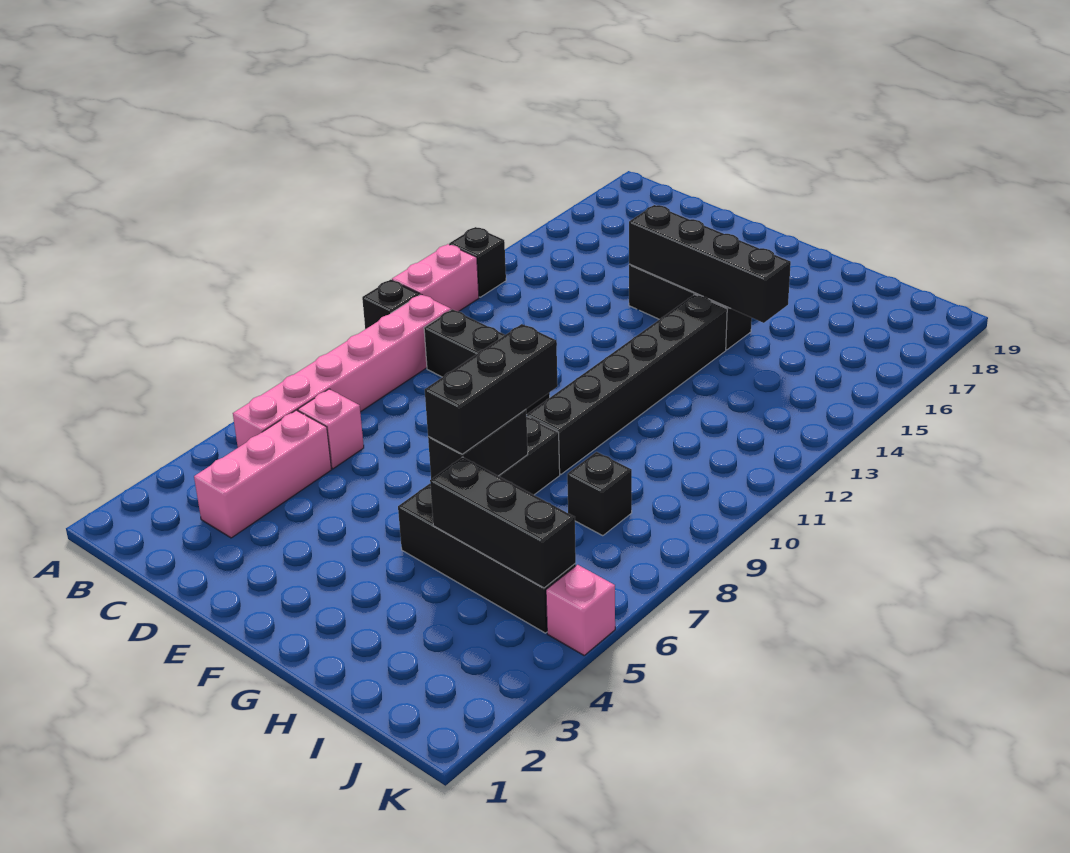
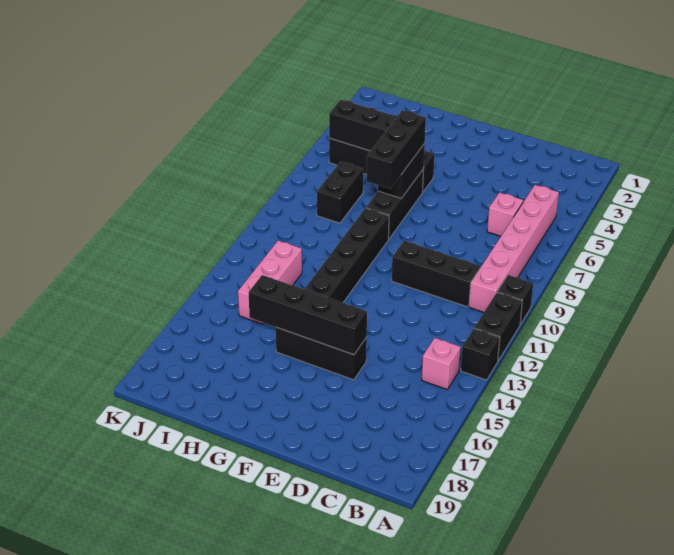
pink 1x2 brick [392,244,479,311] -> black 1x2 brick [474,292,522,361]
pink 1x3 brick [194,410,332,538] -> pink 1x3 brick moved to [238,241,302,324]
black 1x1 brick [567,452,632,536] -> black 1x2 brick [317,161,363,223]
pink 1x1 brick [546,565,615,655] -> pink 1x1 brick moved to [422,338,461,389]

